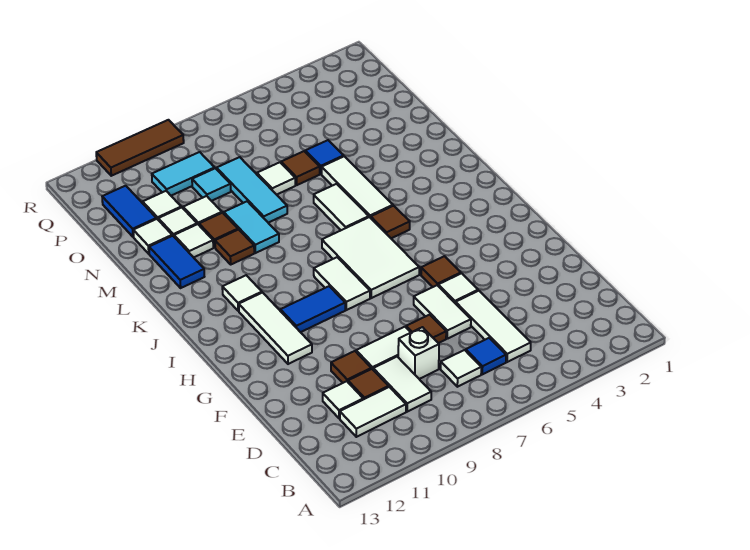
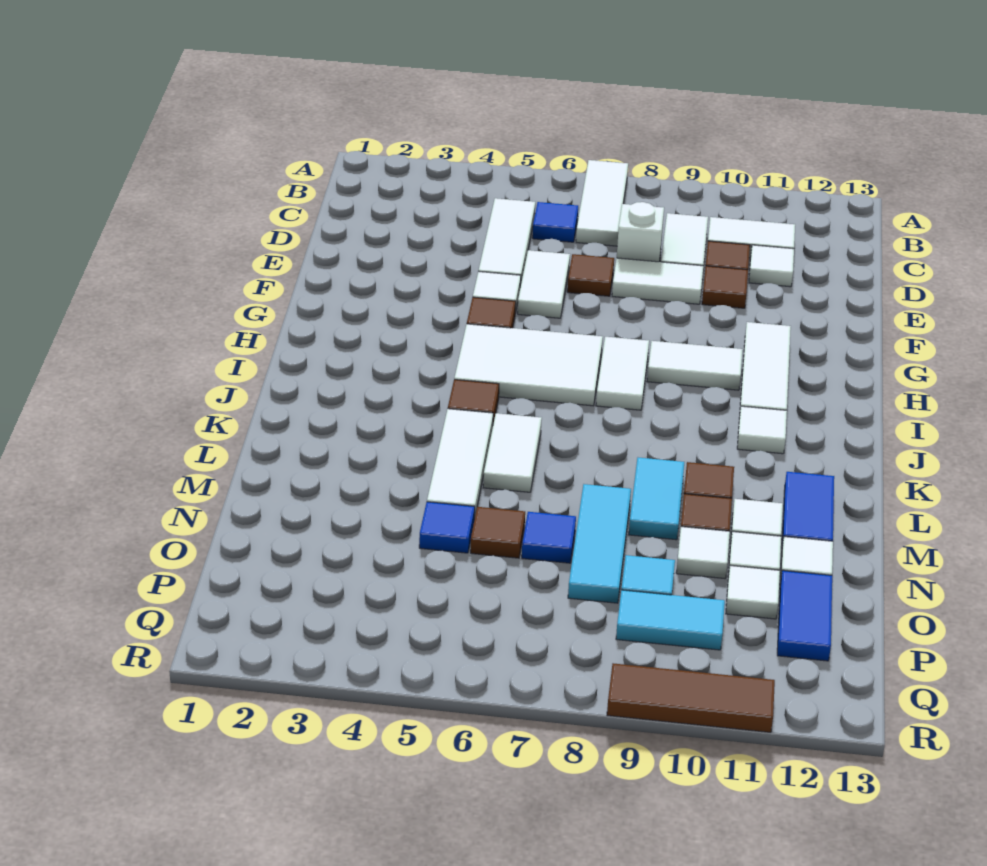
white 1x1 tile [441,350,481,387] -> white 1x3 tile [576,160,628,246]
white 2x3 tile [322,217,419,298] -> white 2x3 tile turned to [454,324,603,406]
blue 1x2 tile [280,286,345,332] -> white 1x2 tile [647,341,743,390]
white 1x1 tile [257,162,295,195] -> blue 1x1 tile [522,512,576,563]

